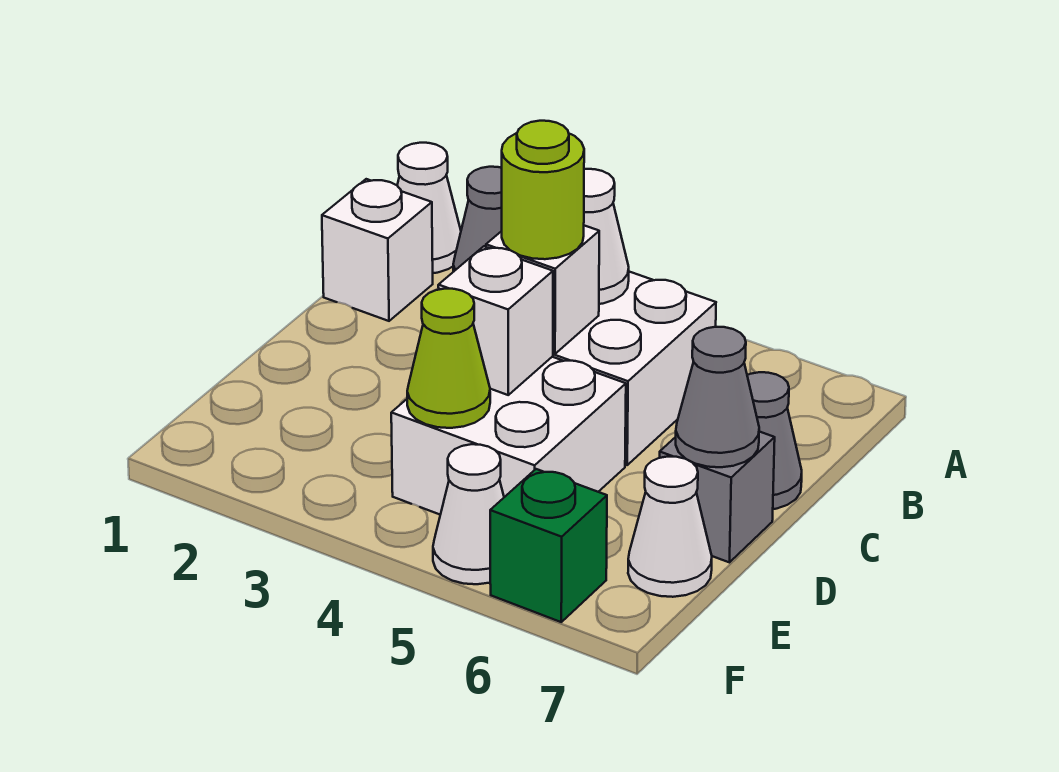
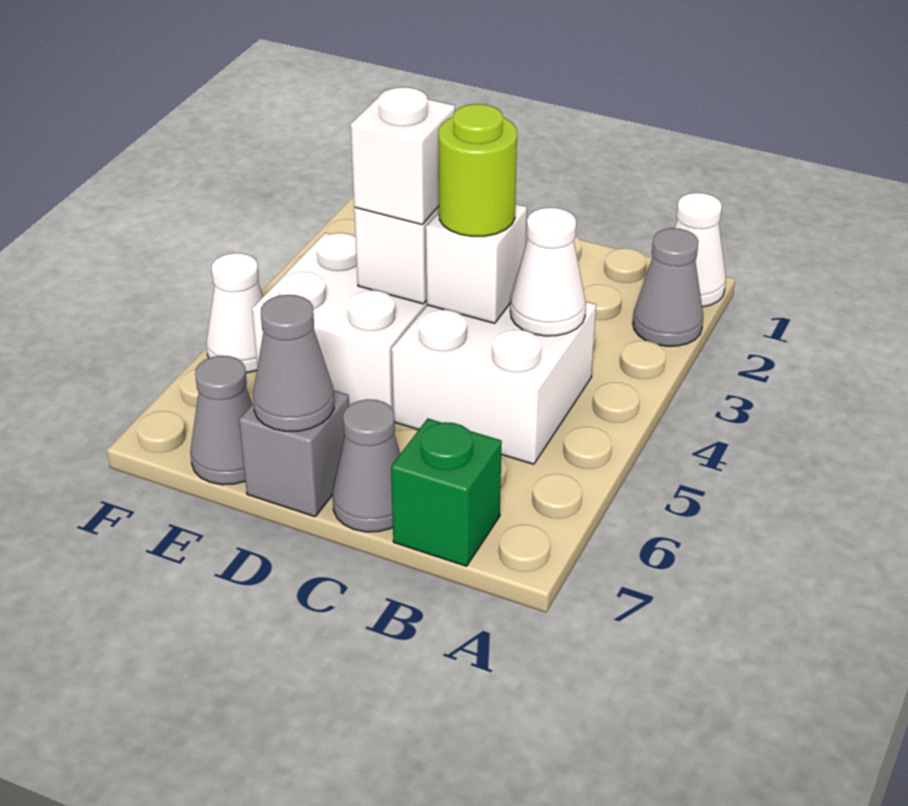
white 1x1 brick [322,179,433,321] -> white 1x1 brick moved to [351,87,455,225]
lime 1x1 cone [407,289,490,428] -> none
white 1x1 cone [628,457,712,597] -> grey 1x1 cone [190,356,252,485]
green 1x1 brick [490,469,607,622] -> green 1x1 brick moved to [391,418,502,566]

